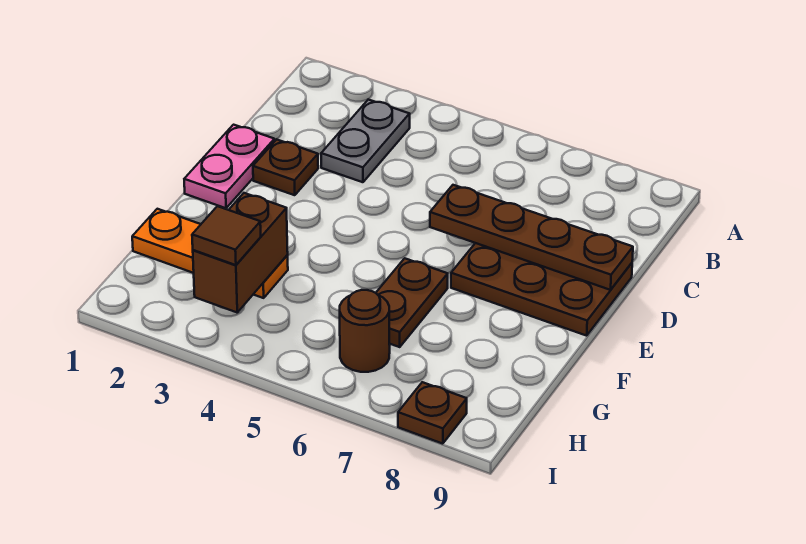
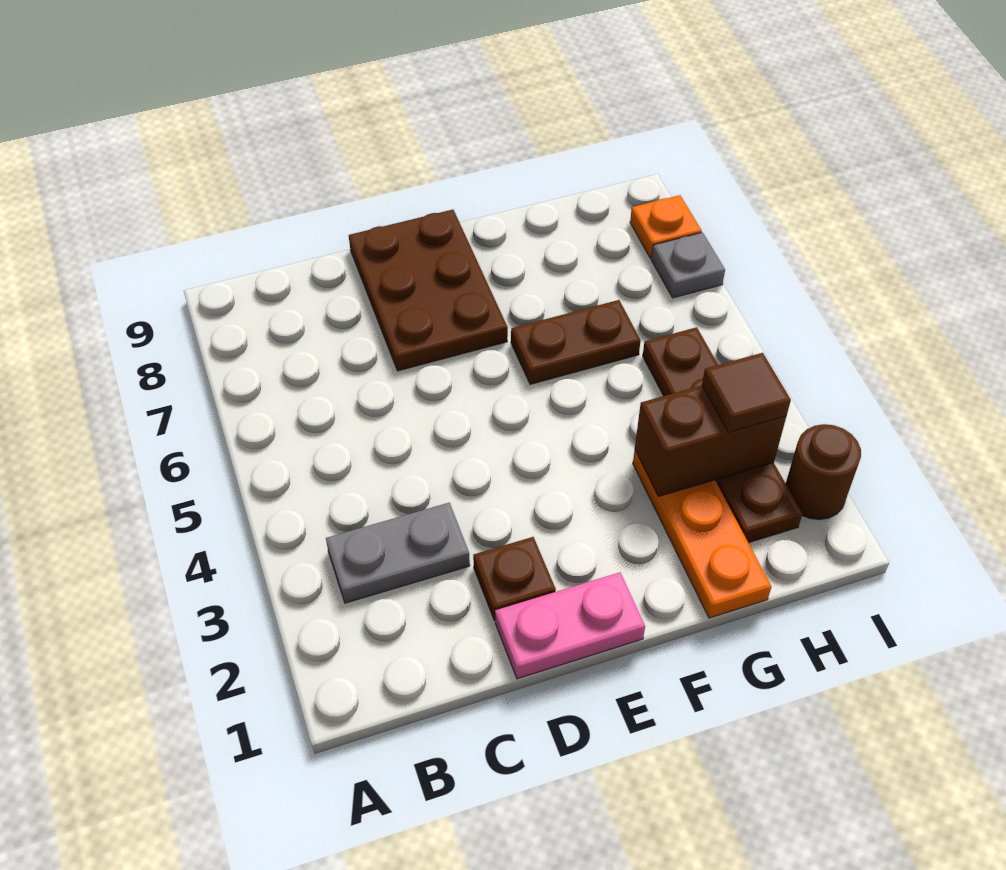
brown 1x4 plate [430,185,633,290] -> brown 1x4 plate moved to [643,327,802,543]
brown 1x1 round brick [340,290,390,372] -> brown 1x1 round brick moved to [786,424,861,520]
none -> grey 1x1 plate [651,232,725,298]
brown 1x1 plate [398,382,467,444] -> orange 1x1 plate [630,195,702,258]

